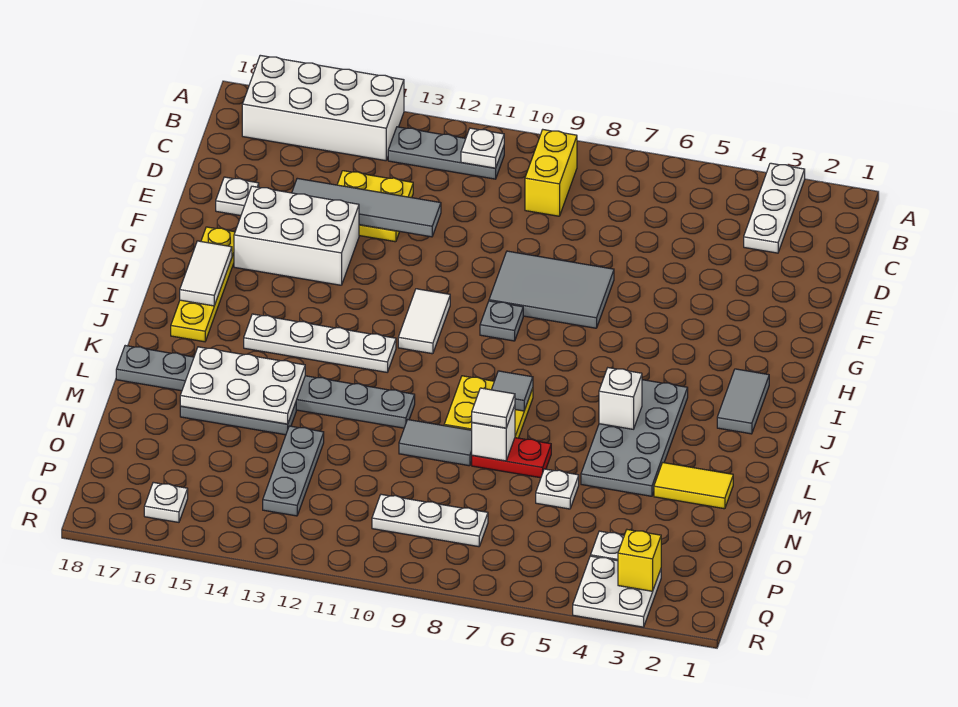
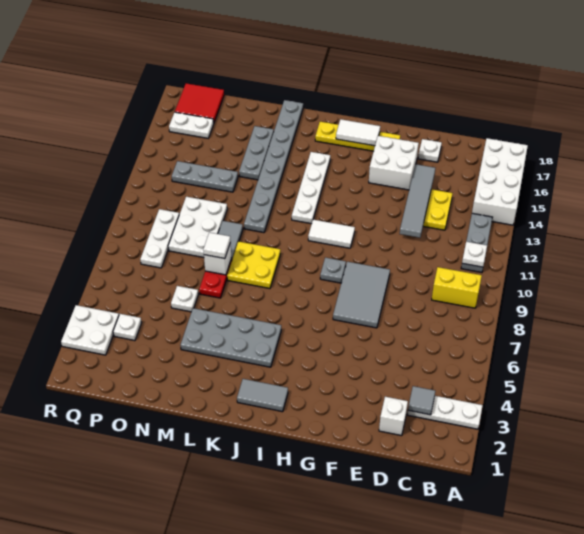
white 2x3 brick [234,186,359,285] -> white 2x2 brick [369,136,419,190]
white 1x1 brick [599,368,642,429] -> white 1x1 brick moved to [379,397,408,436]
grey 1x1 tile [492,371,533,411] -> grey 1x1 tile moved to [408,386,435,415]
white 2x3 plate [180,347,305,424] -> white 2x3 plate moved to [168,197,227,257]
yellow 1x2 tile [654,463,733,509] -> none
none -> red 2x2 tile [175,83,224,122]
yellow 1x1 brick [618,530,661,591] -> none
white 1x1 plate [144,482,188,522] -> white 1x2 plate [169,112,214,138]

